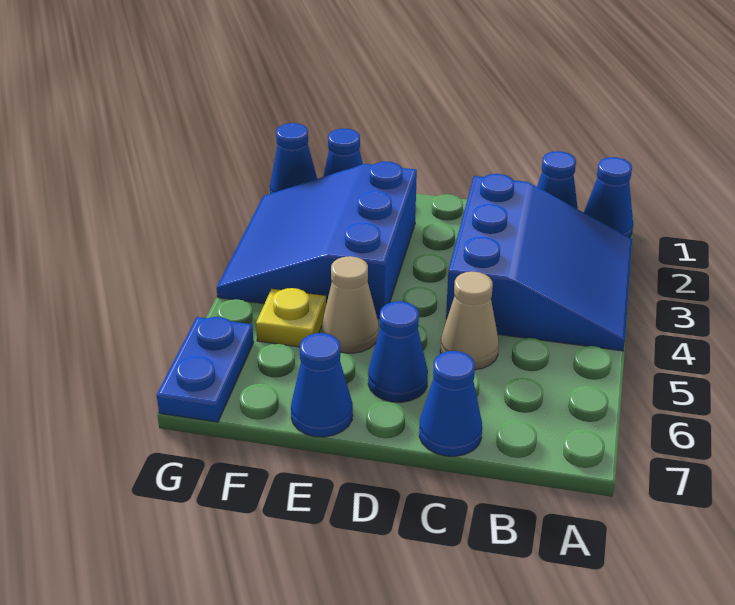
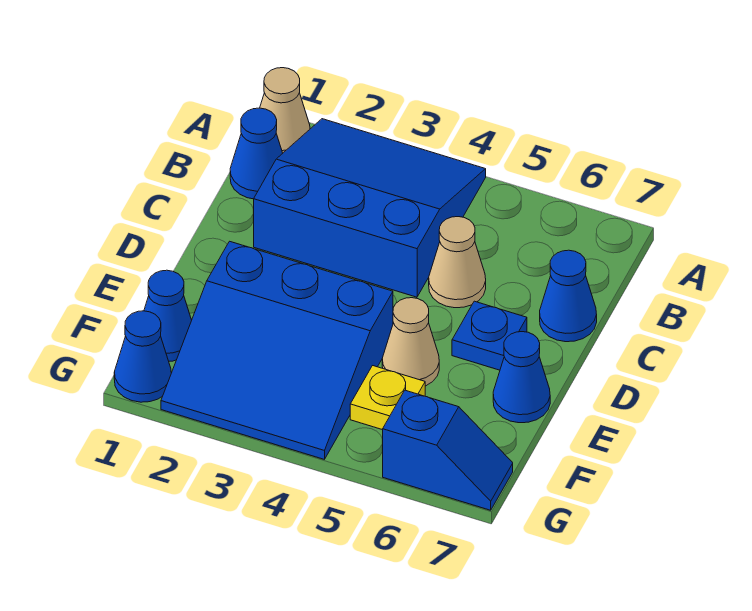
blue 1x1 cone [584,157,633,238] -> tan 1x1 cone [260,68,310,153]
blue 1x1 cone [368,301,428,402] -> blue 1x1 plate [452,301,527,370]
blue 1x2 plate [157,317,254,422] -> blue 1x2 slope [383,390,513,510]

